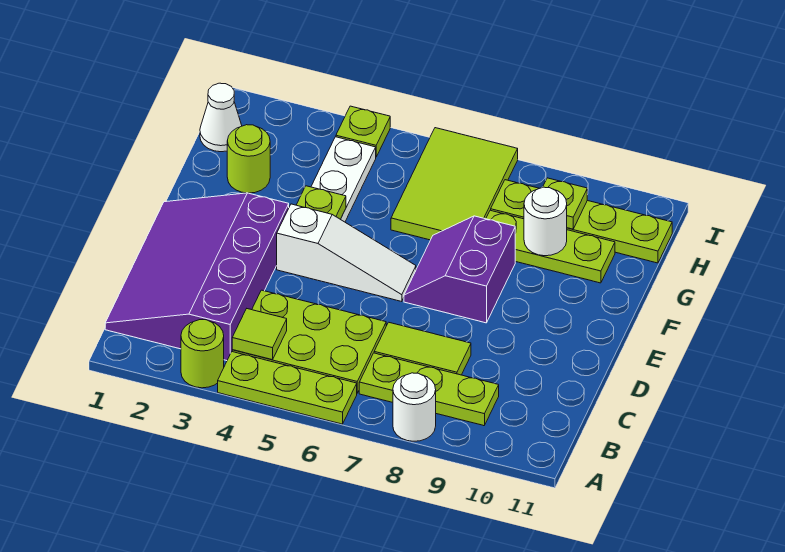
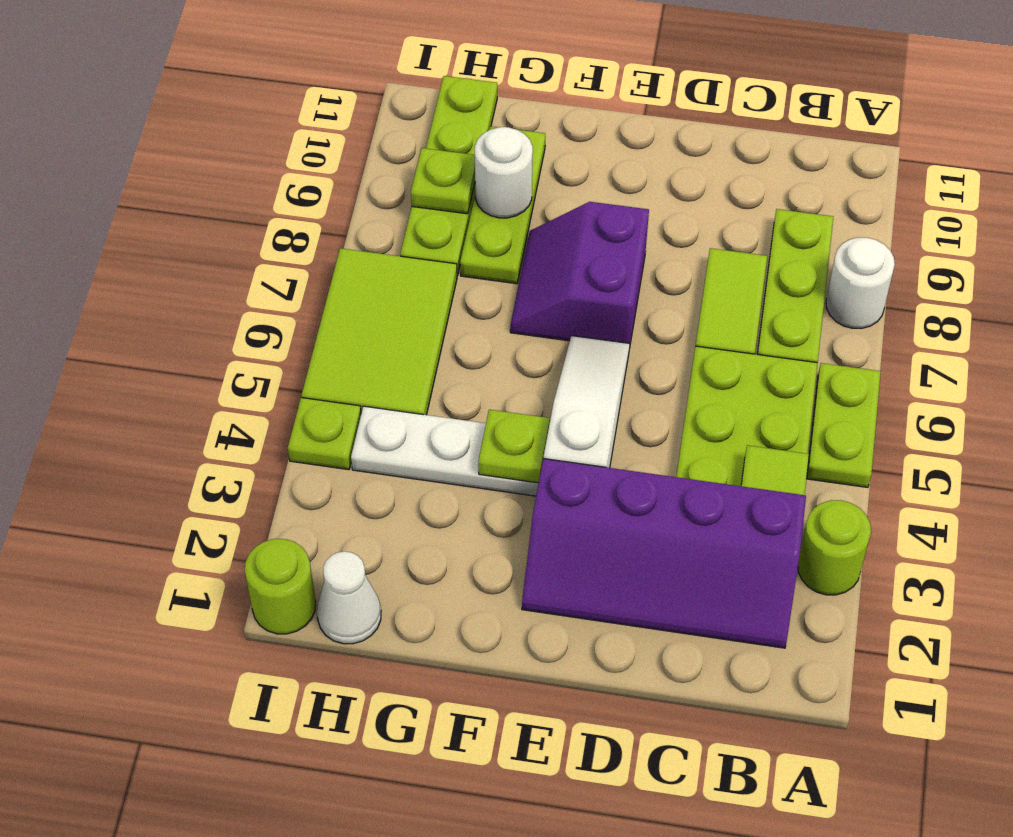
lime 1x3 plate [218,352,357,424] -> lime 1x2 plate [807,363,881,487]
purple 3x4 slope [105,193,289,361] -> purple 2x4 slope [522,459,806,648]
purple 2x2 slope [404,216,515,323] -> purple 2x2 slope turned to [510,202,649,349]
lime 1x1 round brick [227,125,270,193] -> lime 1x1 round brick moved to [245,539,316,634]
lime 2x3 tile [391,128,518,240] -> lime 2x3 tile turned to [302,248,457,415]

